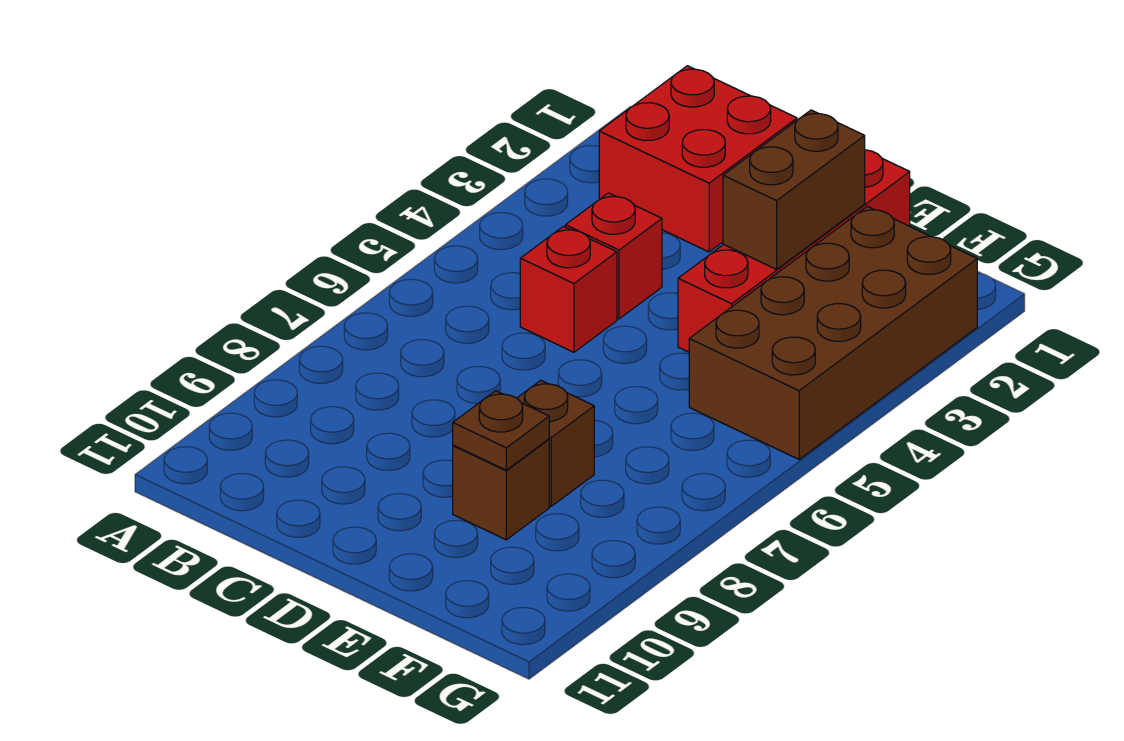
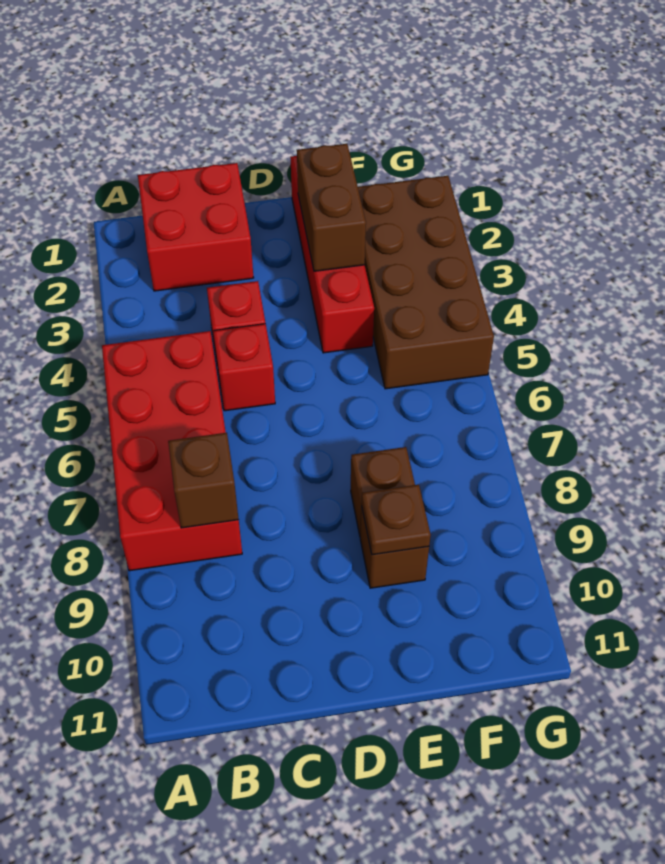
none -> red 2x4 brick [102,331,242,571]
none -> brown 1x1 brick [168,433,239,528]

